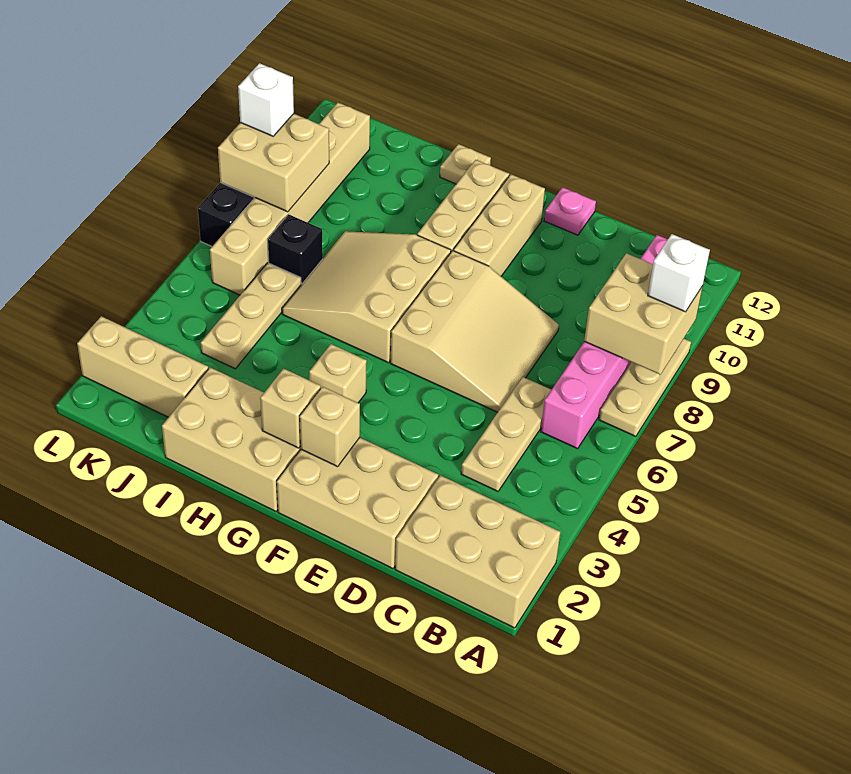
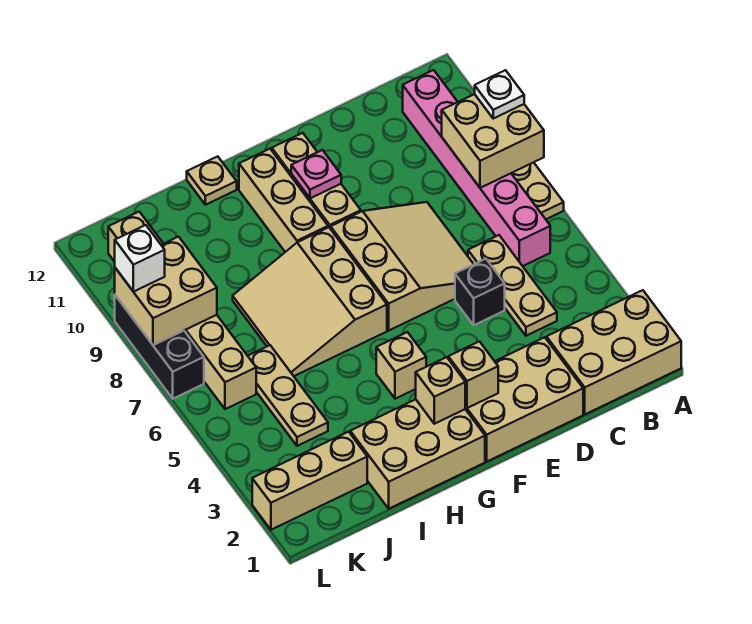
white 1x1 brick [648,234,710,312] -> white 1x1 plate [475,70,524,118]
pink 1x1 plate [544,187,596,235] -> pink 1x1 plate moved to [291,150,341,198]
black 1x1 brick [268,214,323,285] -> black 1x1 brick moved to [455,259,505,325]

